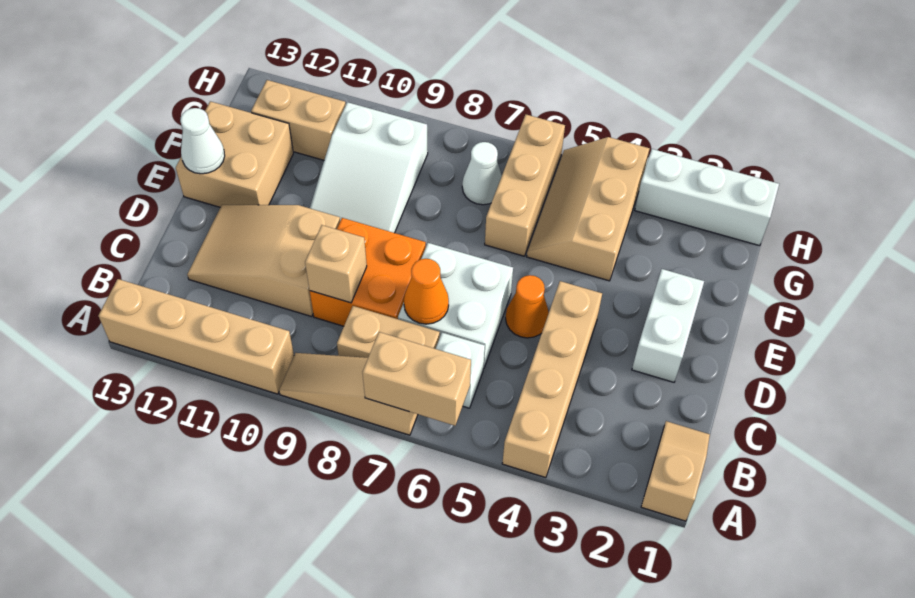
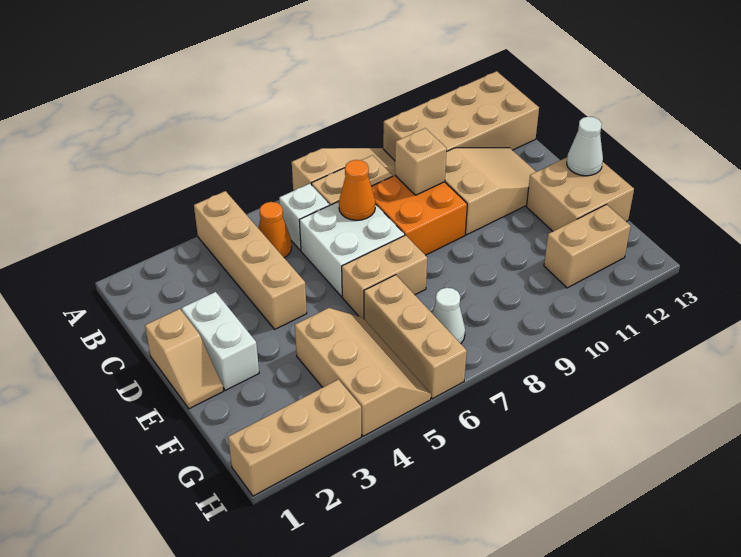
tan 1x2 slope [641,421,710,521] -> tan 1x2 slope moved to [145,309,223,409]
tan 1x2 brick [362,332,471,426] -> tan 1x2 brick moved to [342,235,427,318]
tan 1x4 brick [98,279,294,394] -> tan 2x4 brick [383,71,539,160]
orange 1x1 cone [506,275,549,338] -> orange 1x1 cone moved to [258,202,292,258]
white 2x3 slope [310,102,428,233] -> none
white 1x3 brick [635,149,779,246] -> tan 1x3 brick [228,379,361,496]

